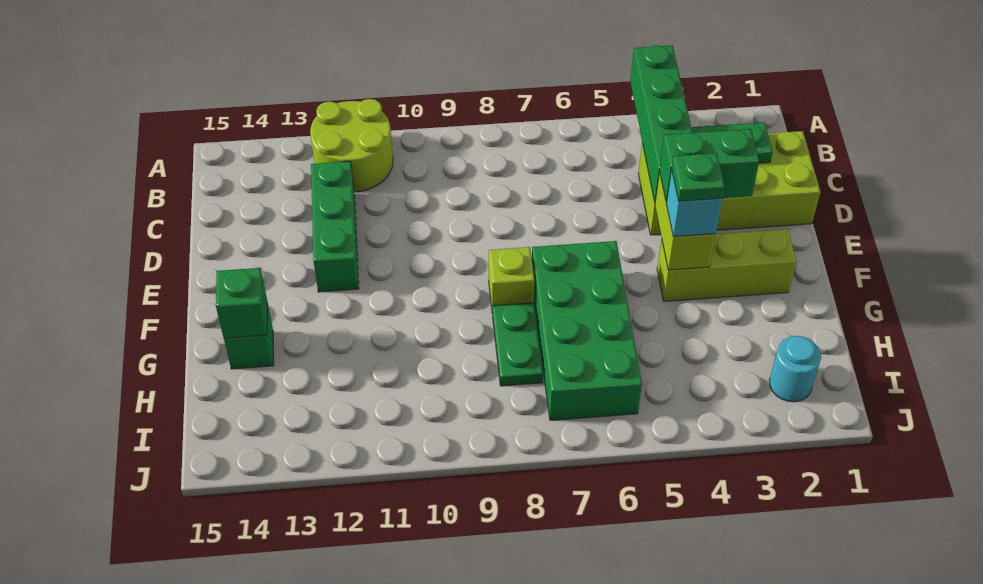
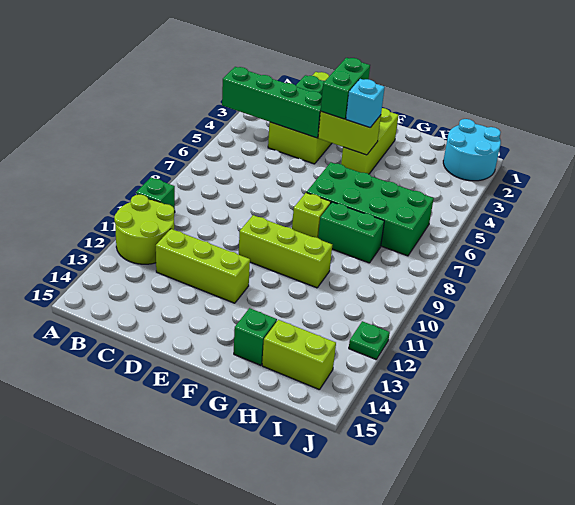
green 1x3 brick [311,161,359,292] -> lime 1x3 brick [156,229,250,303]
none -> lime 1x3 brick [239,215,332,288]
green 1x1 plate [672,153,725,201] -> green 1x1 plate moved to [349,321,390,359]
green 1x2 plate [493,303,543,386] -> green 1x2 brick [318,202,384,263]
green 1x1 brick [216,268,267,338] -> green 1x1 brick moved to [136,177,175,213]
none -> lime 1x2 brick [262,320,336,390]
cyan 1x1 round brick [769,336,821,402] -> cyan 2x2 round brick [443,119,501,181]

